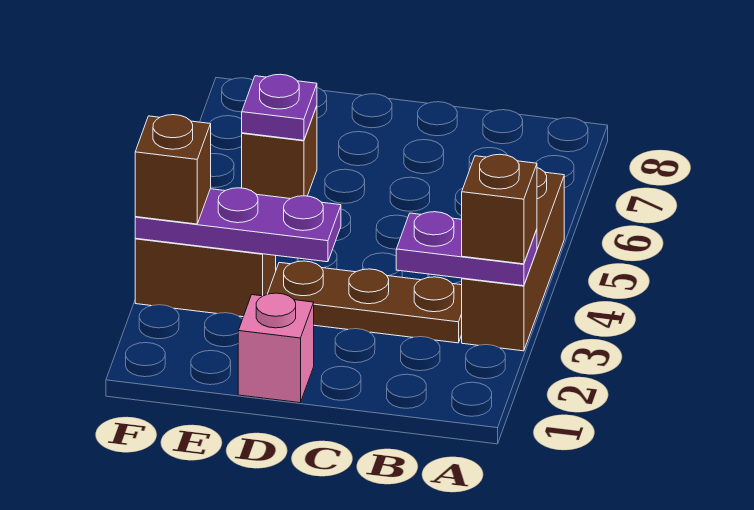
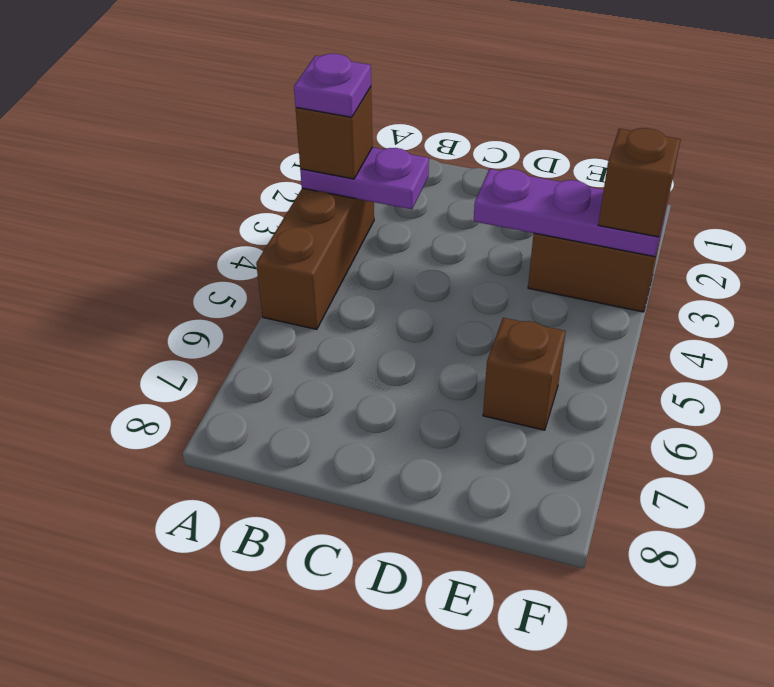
brown 1x3 plate [268,261,462,343] -> none
pink 1x1 brick [238,293,314,403] -> none
purple 1x1 plate [242,74,317,140] -> purple 1x1 plate moved to [294,54,371,117]

